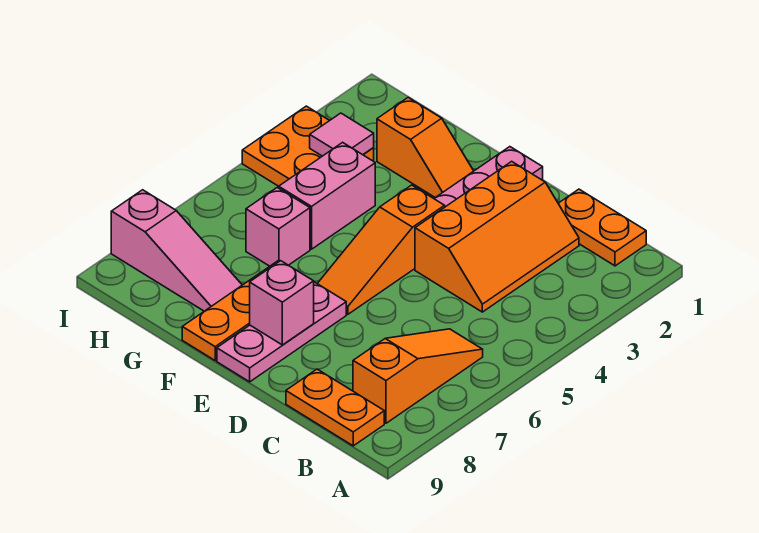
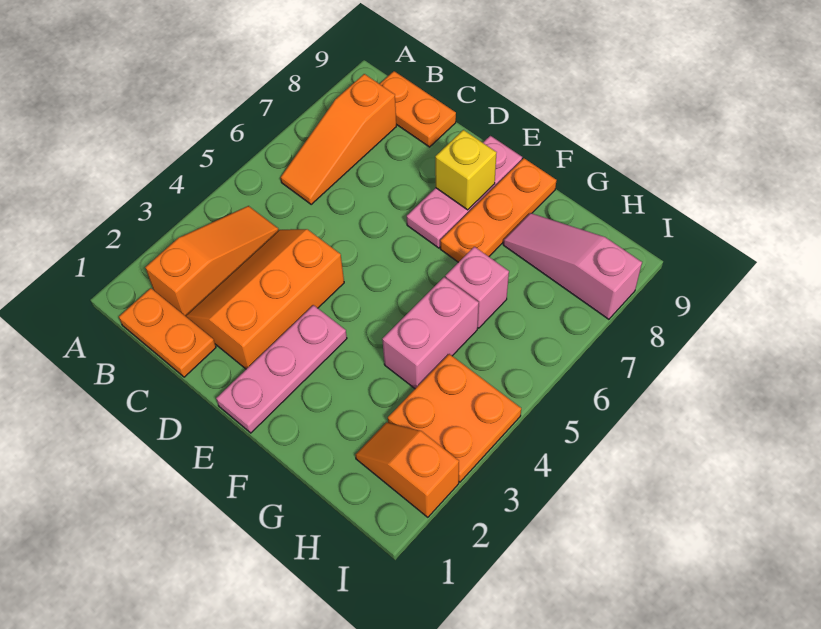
orange 1x3 slope [317,185,445,314] -> orange 1x3 slope moved to [145,206,279,316]
pink 1x1 brick [250,261,314,345] -> yellow 1x1 brick [435,130,497,210]
orange 1x2 slope [377,98,473,198] -> orange 1x2 slope moved to [355,423,459,517]
pink 1x1 tile [310,113,374,156] -> none

